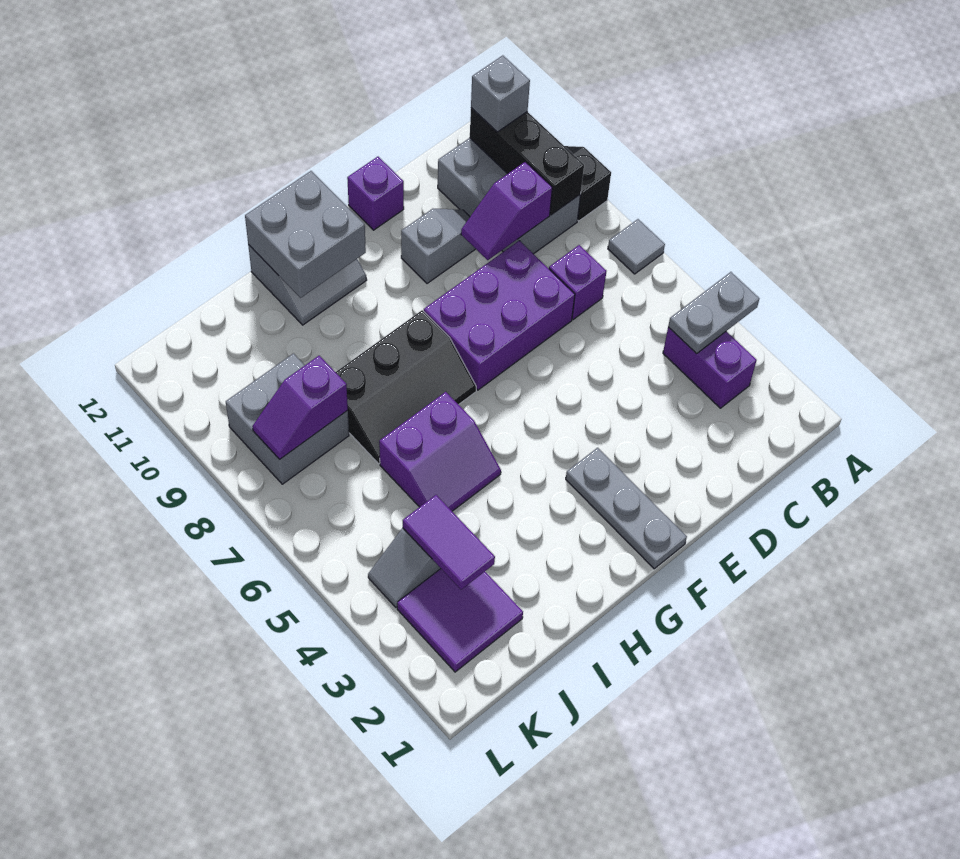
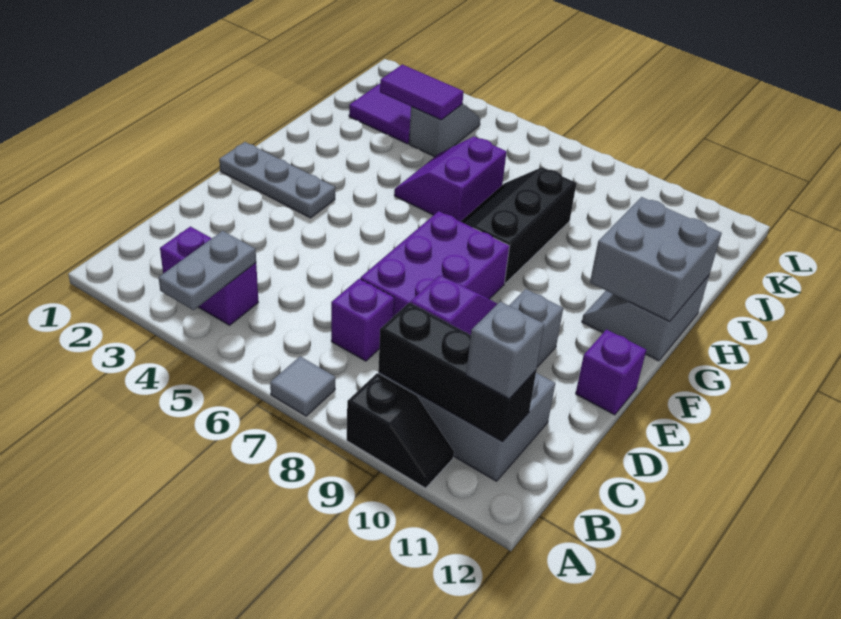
grey 2x2 brick [226,353,349,484] -> none
purple 1x2 slope [252,356,348,459] -> none

